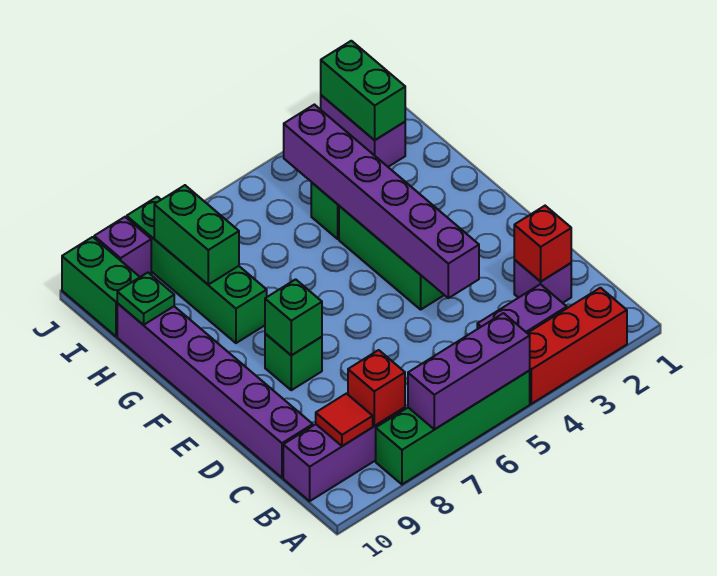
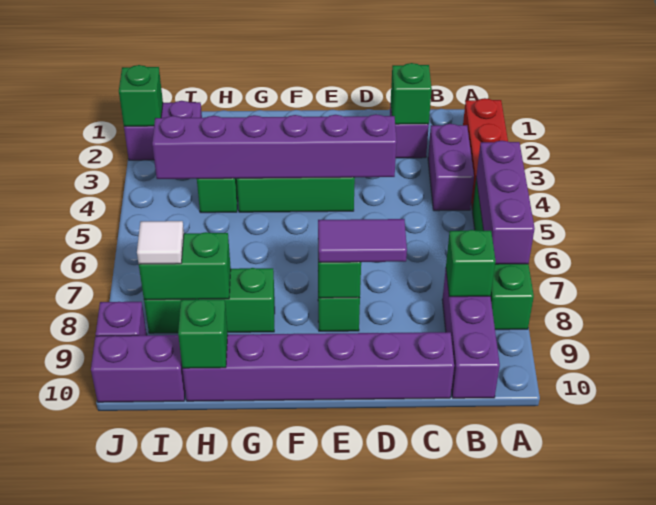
red 1x1 brick [348,350,405,426] -> green 1x1 brick [446,230,496,297]
red 1x1 tile [316,394,373,446] -> none
red 1x1 brick [514,206,571,282] -> green 1x1 brick [391,63,432,124]
none -> purple 1x2 tile [318,219,407,262]
green 1x4 brick [127,197,267,343] -> green 1x3 brick [144,268,275,333]
green 1x1 plate [117,273,174,325] -> green 1x1 brick [178,299,228,368]
green 1x2 brick [321,41,405,140] -> green 1x1 brick [119,65,163,126]
none -> white 1x1 tile [137,221,184,264]
green 1x2 brick [62,237,140,336] -> purple 1x2 brick [91,335,185,402]

